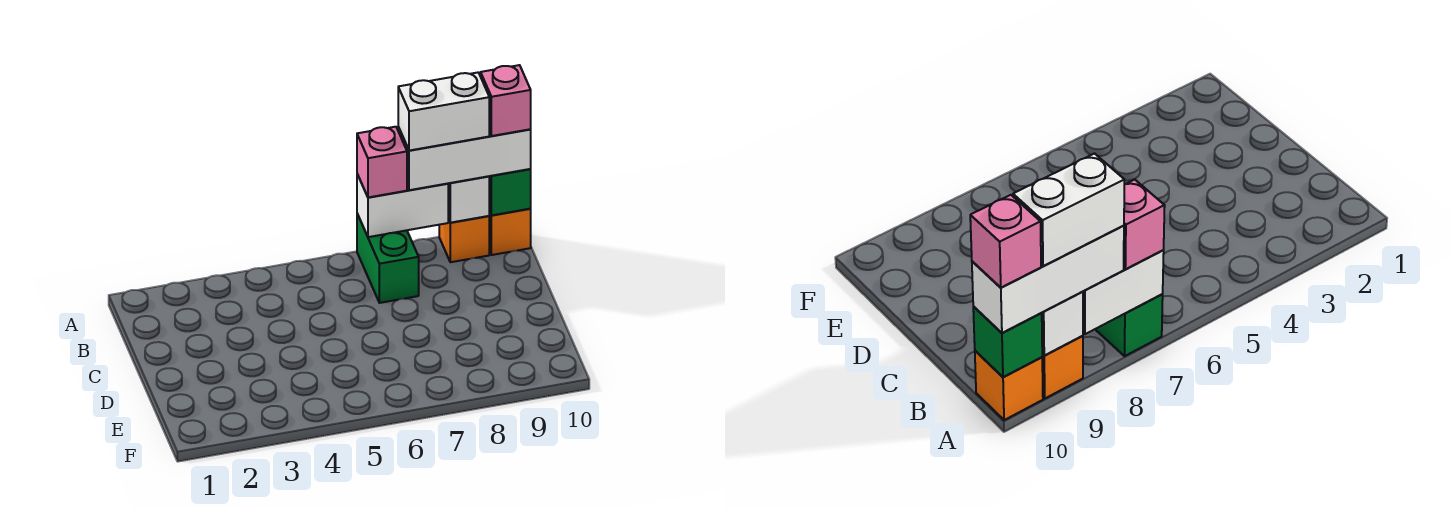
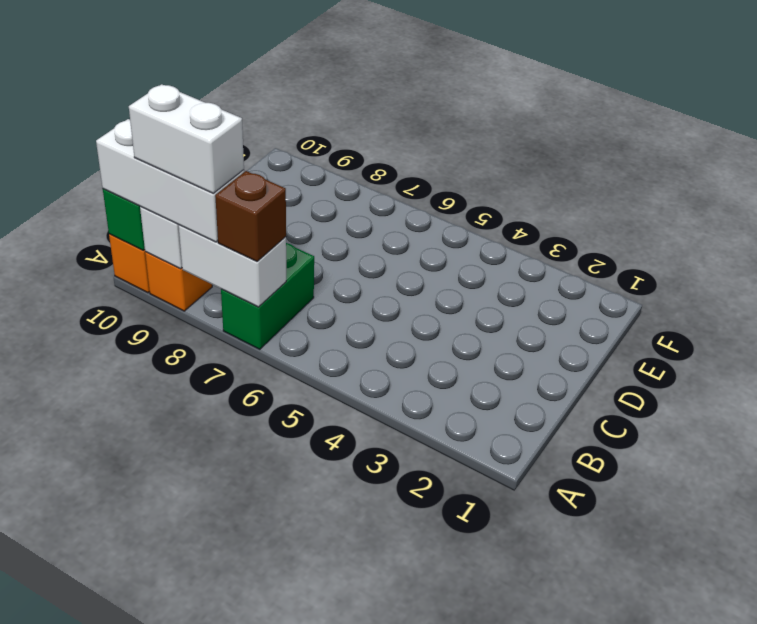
pink 1x1 brick [357,127,407,197] -> brown 1x1 brick [215,171,286,261]
pink 1x1 brick [481,65,531,136] -> none

